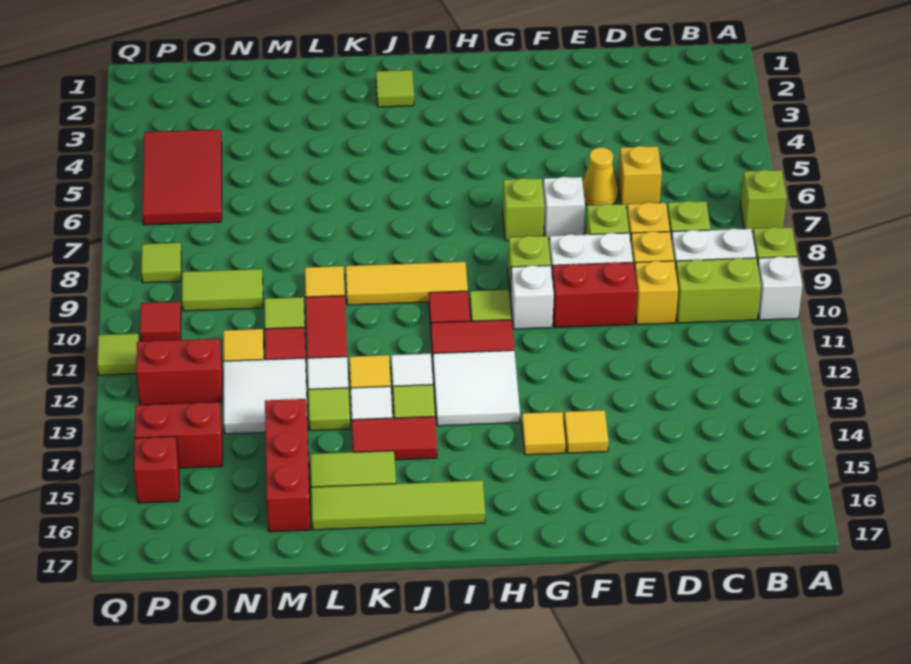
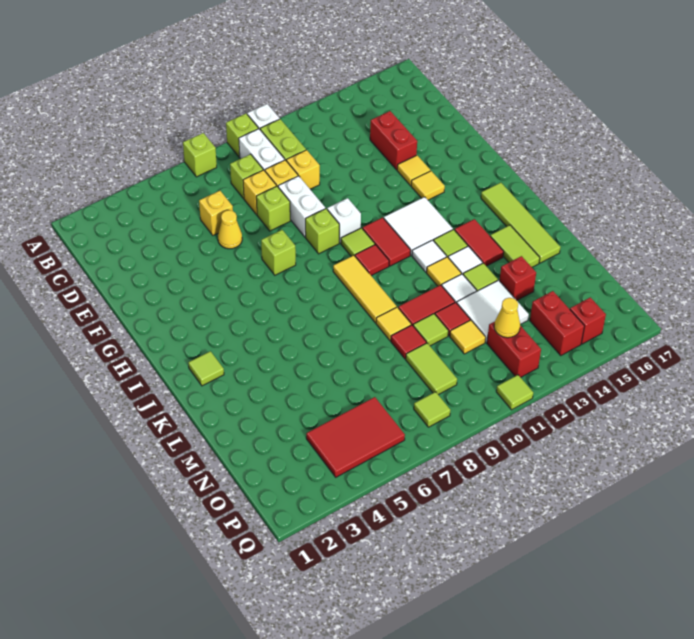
red 1x2 brick [552,262,637,328] -> red 1x2 brick moved to [370,111,417,170]
white 1x1 brick [543,177,585,239] -> none
red 1x3 brick [265,399,310,532] -> red 1x1 brick [500,256,536,300]
none -> yellow 1x1 cone [494,298,520,338]
red 1x1 tile [140,302,181,341] -> red 1x1 tile moved to [391,325,426,359]

